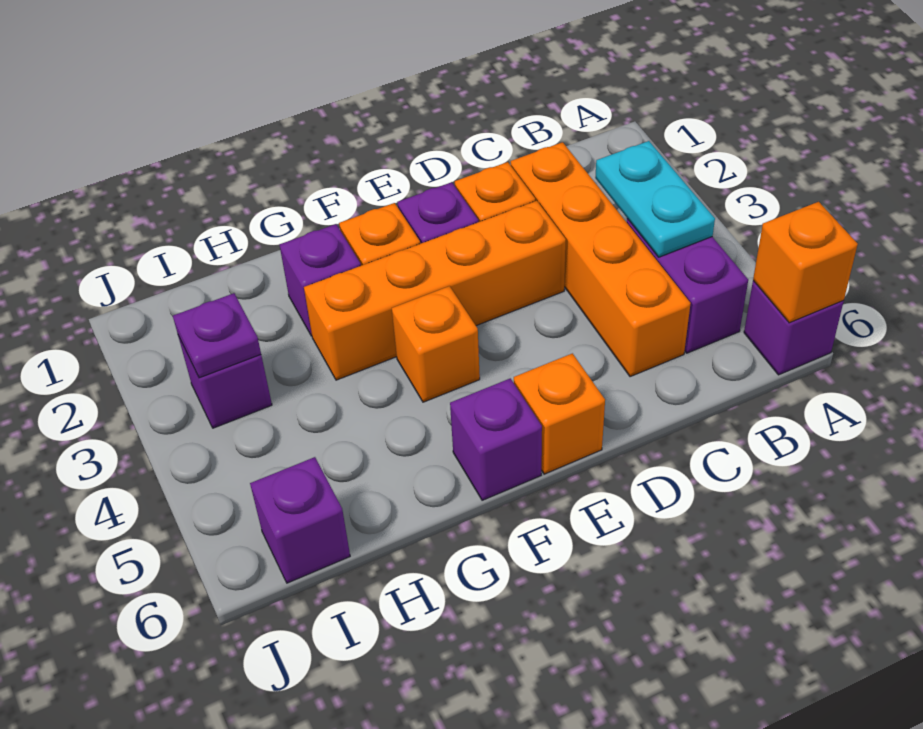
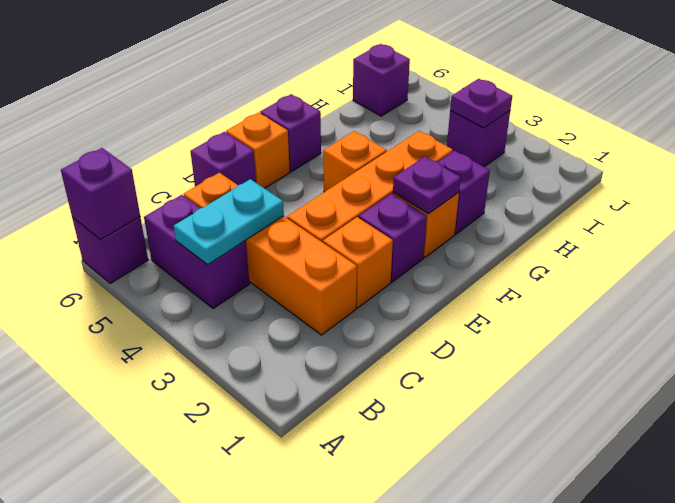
orange 1x1 brick [753,202,858,323] -> purple 1x1 brick [61,148,140,240]
cyan 1x2 plate [595,141,715,257] -> cyan 1x2 plate turned to [174,179,284,265]
none -> purple 1x1 brick [191,132,256,187]
none -> purple 1x1 plate [393,157,461,214]

